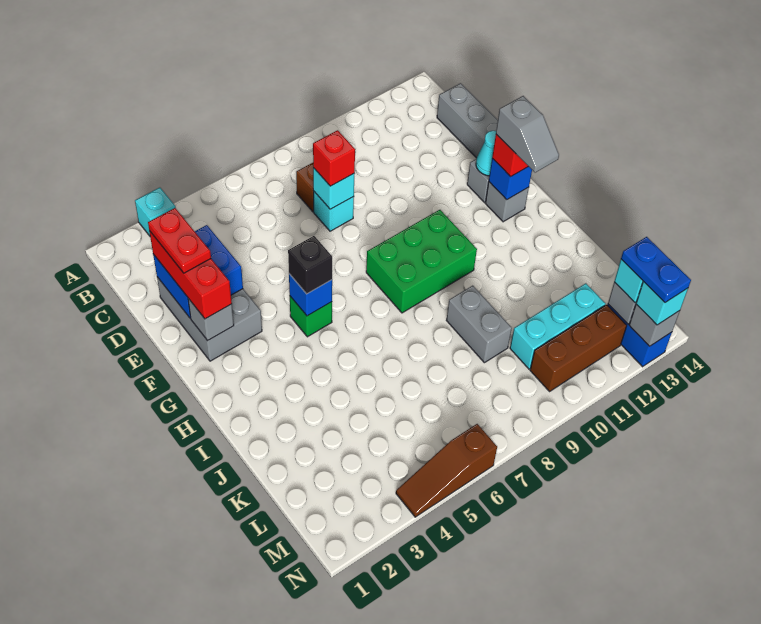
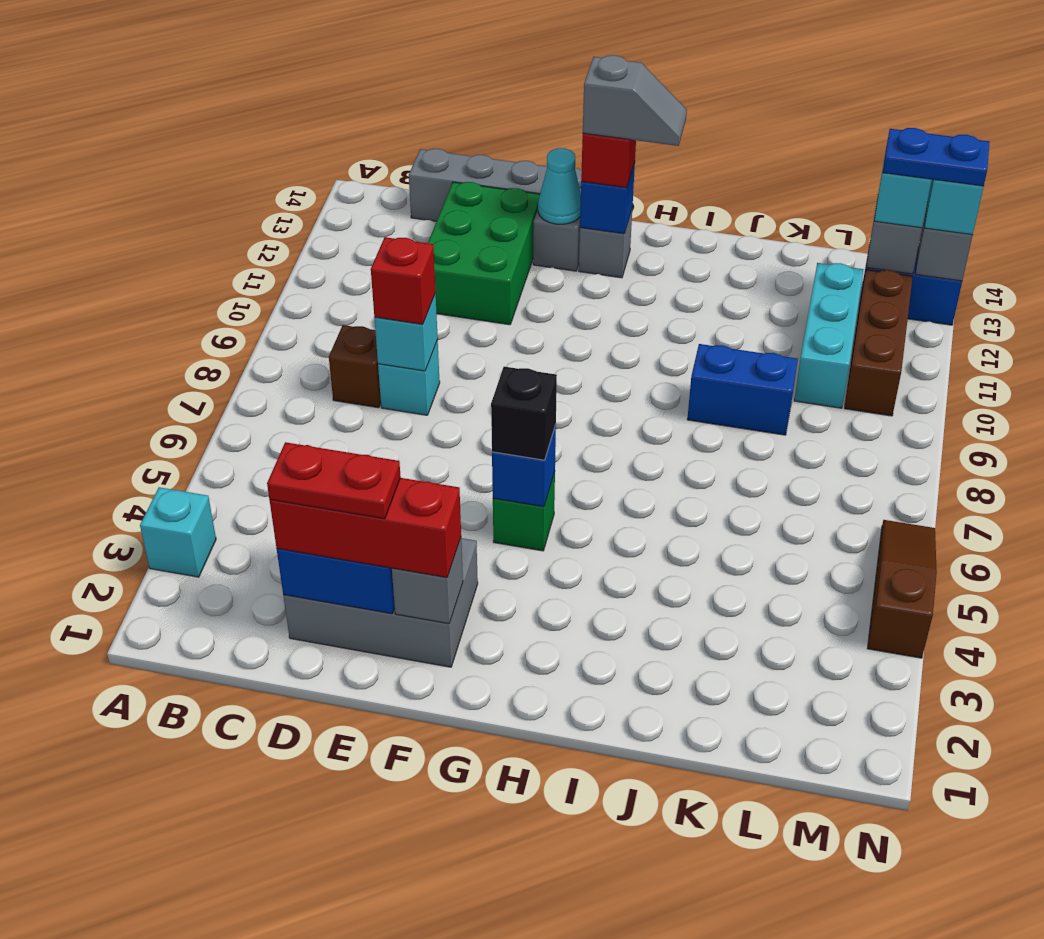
green 2x3 brick [366,210,477,313] -> green 2x3 brick moved to [428,182,540,325]
grey 1x2 brick [446,286,512,363] -> blue 1x2 brick [687,344,798,435]
brown 1x3 slope [396,424,497,517] -> brown 1x3 slope turned to [867,520,937,658]

